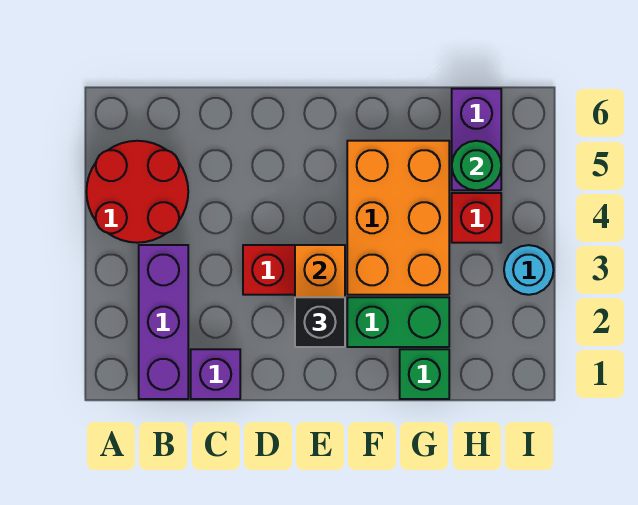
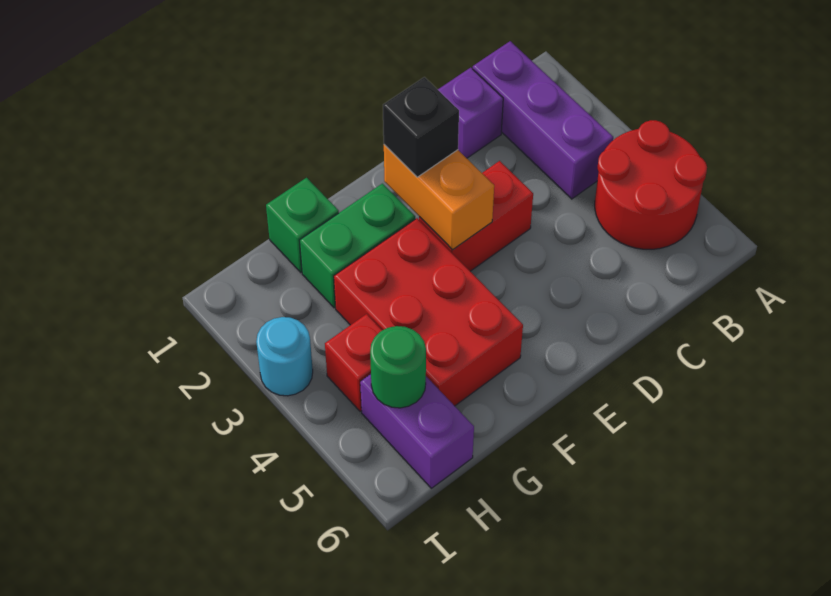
orange 2x3 brick [347,141,449,295] -> red 2x3 brick [334,218,523,406]

